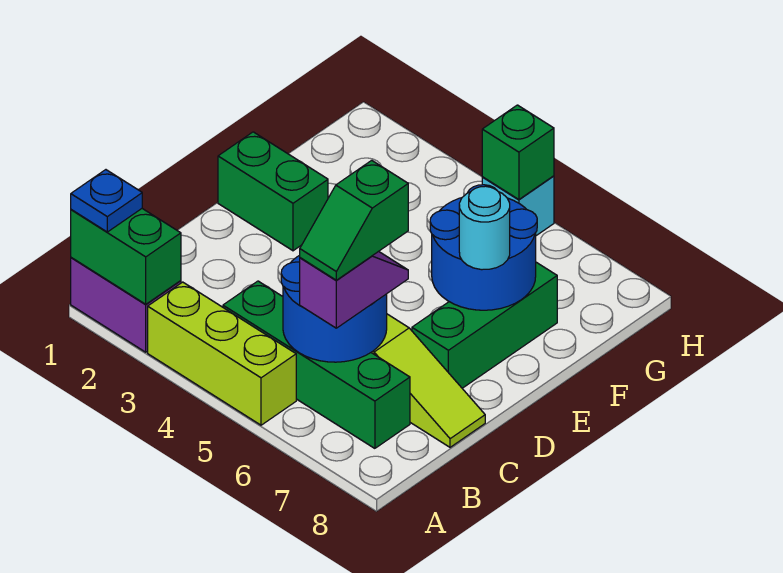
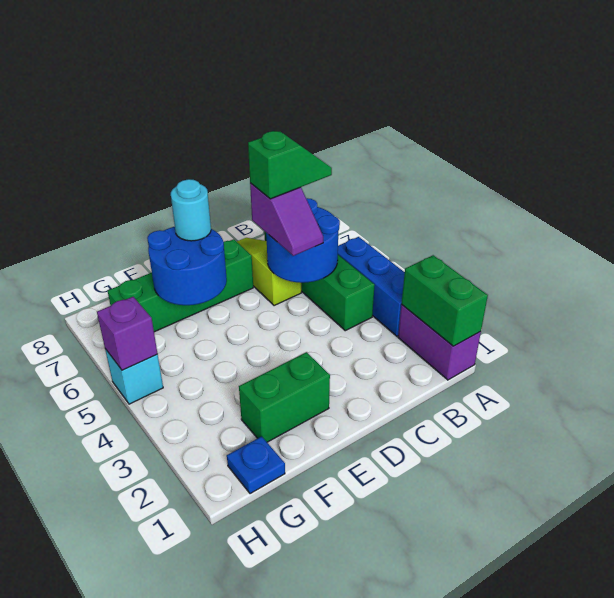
blue 1x1 plate [71,170,142,232] -> blue 1x1 plate moved to [227,436,285,494]
lime 1x3 brick [148,282,296,425] -> blue 1x3 brick [338,237,405,336]
purple 1x2 slope [300,251,408,328] -> purple 1x2 slope turned to [250,183,323,256]
green 1x3 brick [412,262,557,388] -> green 1x4 brick [108,239,253,332]
green 1x2 brick [218,132,328,251] -> green 1x2 brick turned to [239,352,330,442]
green 1x1 brick [482,105,554,200] -> purple 1x1 brick [97,297,158,370]

